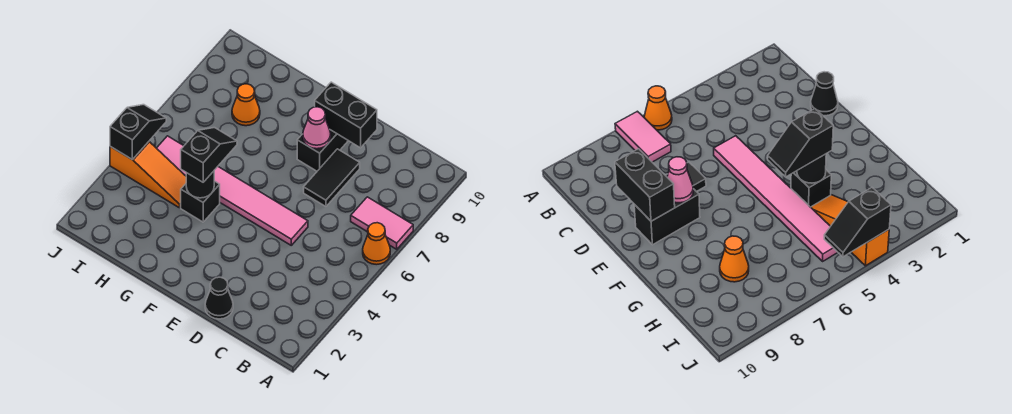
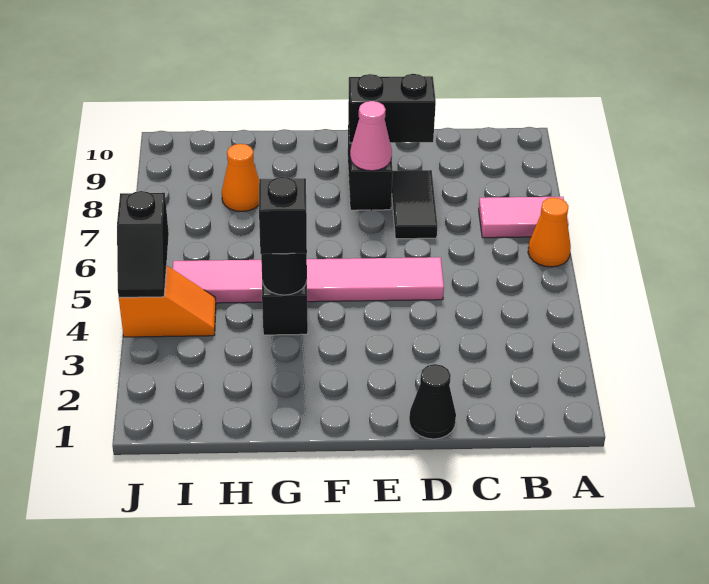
orange 1x3 slope [110,142,186,208] -> orange 1x2 slope [119,266,216,337]
black 1x2 slope [110,105,166,160] -> black 1x2 slope turned to [117,191,169,297]

